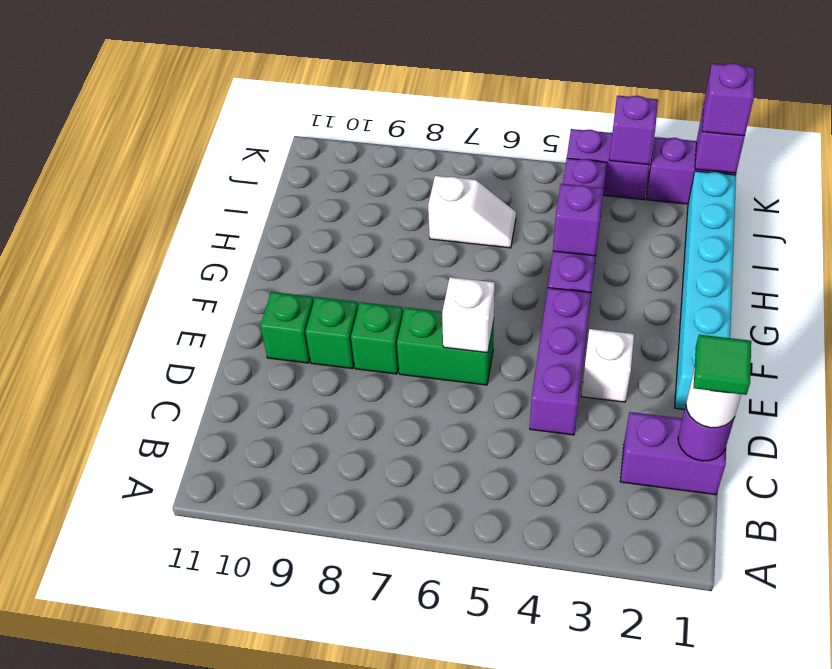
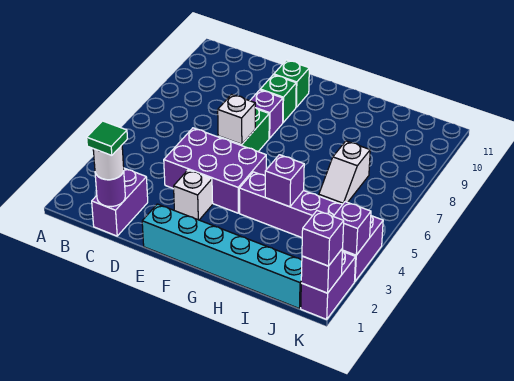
purple 1x3 brick [530,288,591,435] -> purple 2x3 brick [164,128,266,213]
green 1x1 brick [351,302,403,374] -> purple 1x1 brick [250,90,283,138]

